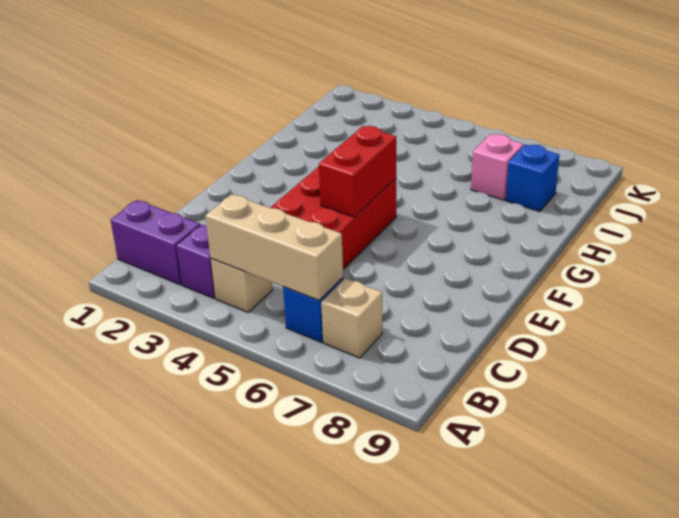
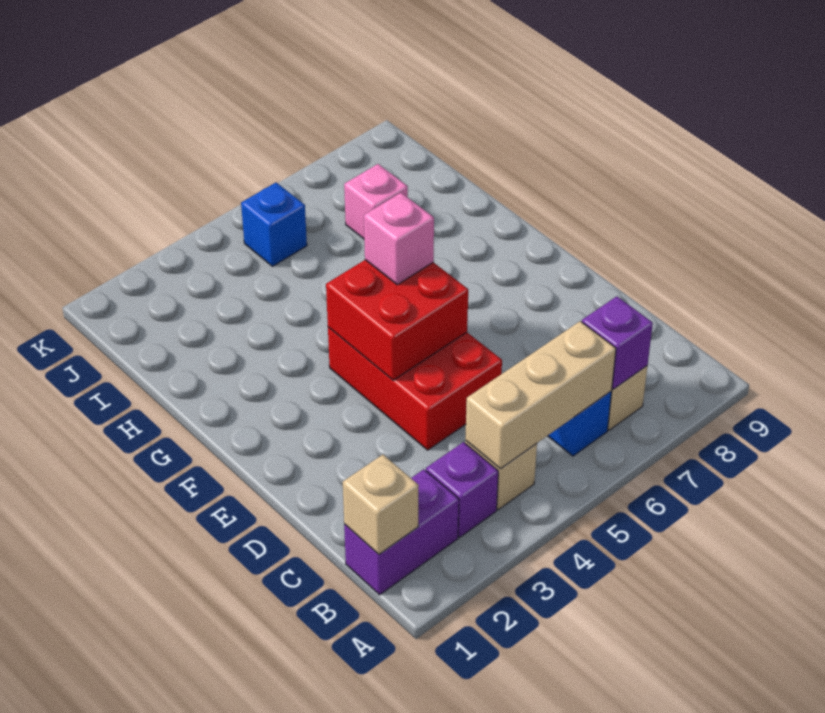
none -> tan 1x1 brick [343,455,419,554]
none -> purple 1x1 brick [582,296,653,389]
red 1x2 brick [319,126,396,217] -> red 2x2 brick [326,260,468,380]
none -> pink 1x1 brick [364,193,434,285]
blue 1x1 brick [506,144,559,212] -> blue 1x1 brick moved to [241,183,307,266]

